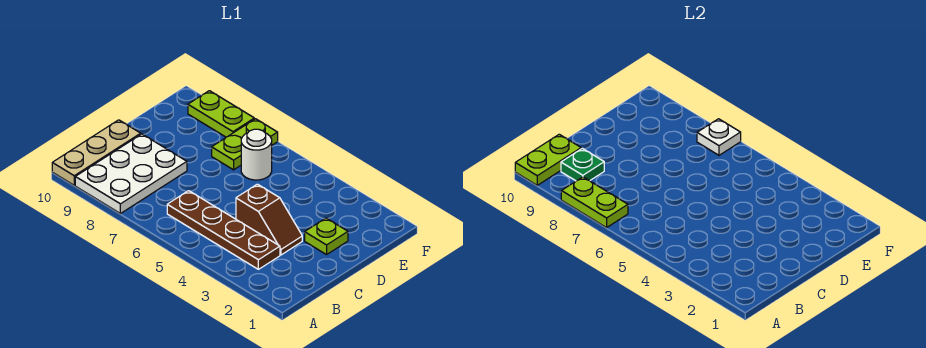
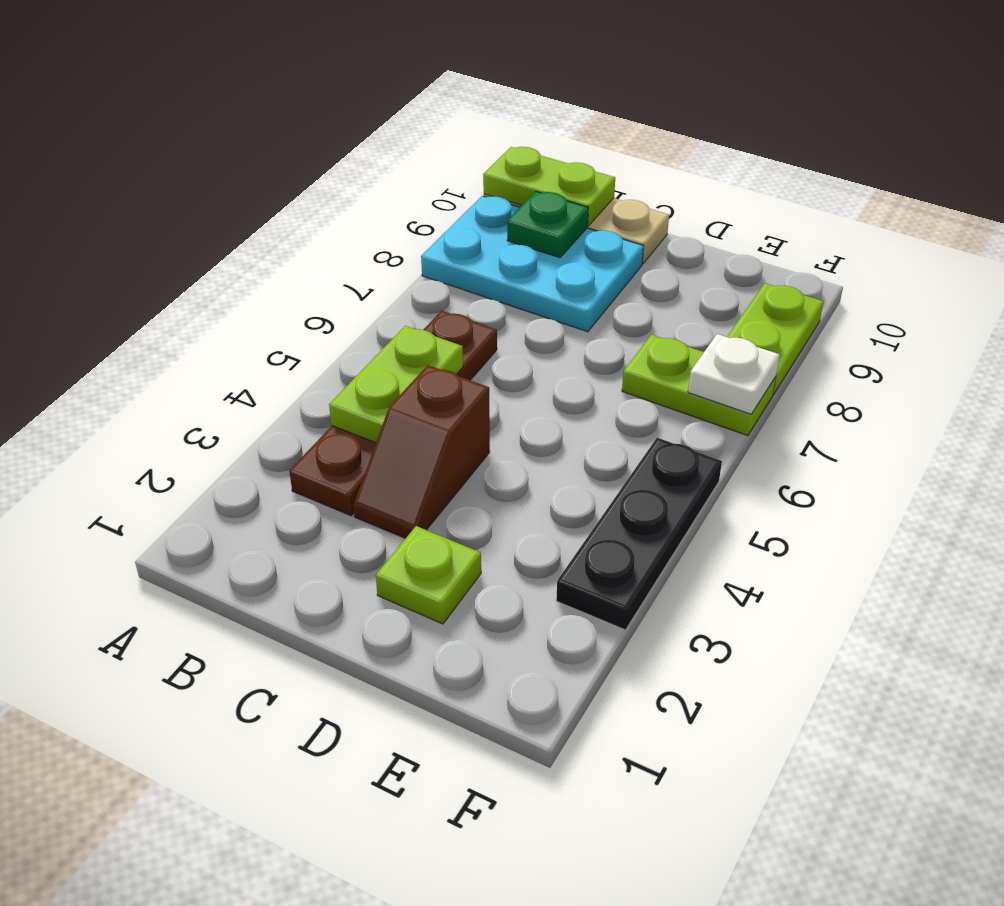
lime 1x2 plate [561,177,628,228] -> lime 1x2 plate moved to [329,326,463,443]
white 2x3 plate [75,134,187,214] -> cyan 2x3 plate [421,196,644,332]
white 1x1 round brick [241,129,272,180] -> none
none -> black 1x3 plate [556,438,722,630]

